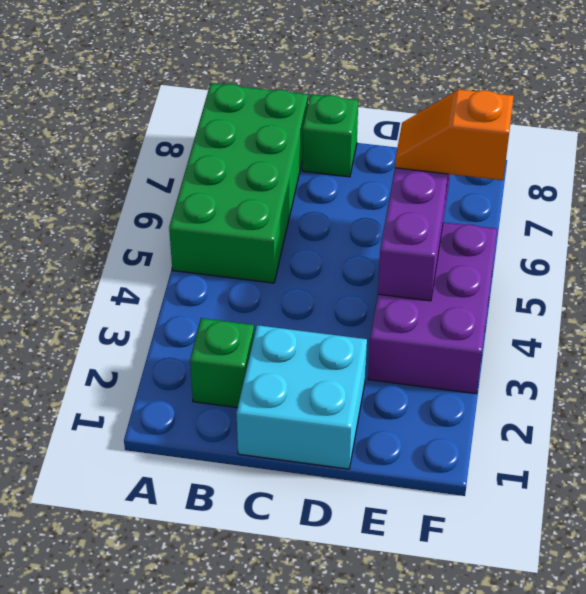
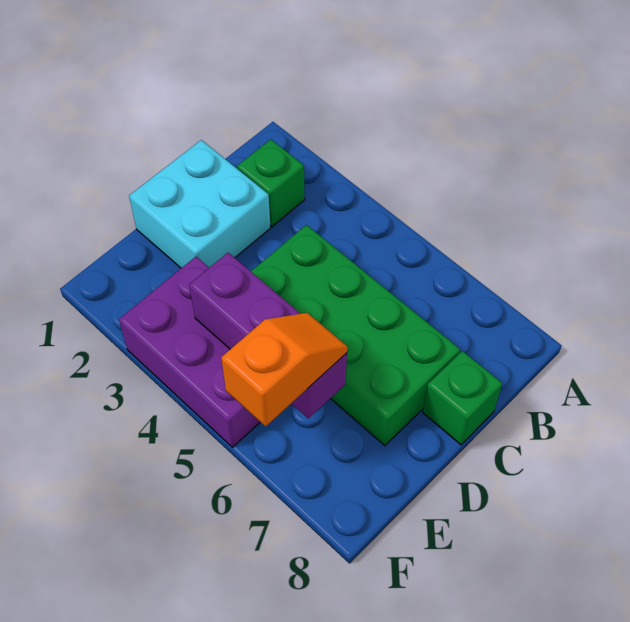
green 2x4 brick [169,83,308,283] -> green 2x4 brick moved to [251,225,460,446]

